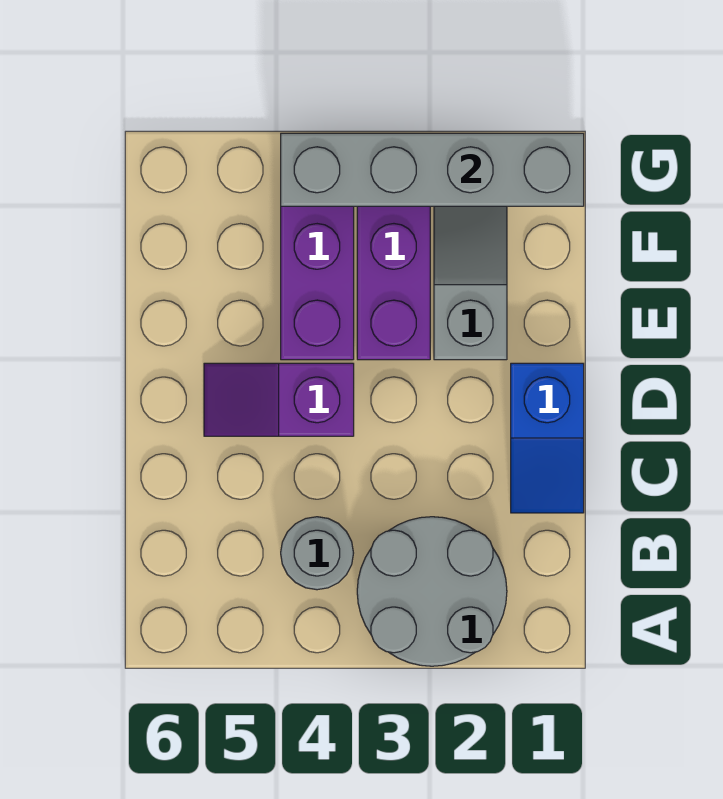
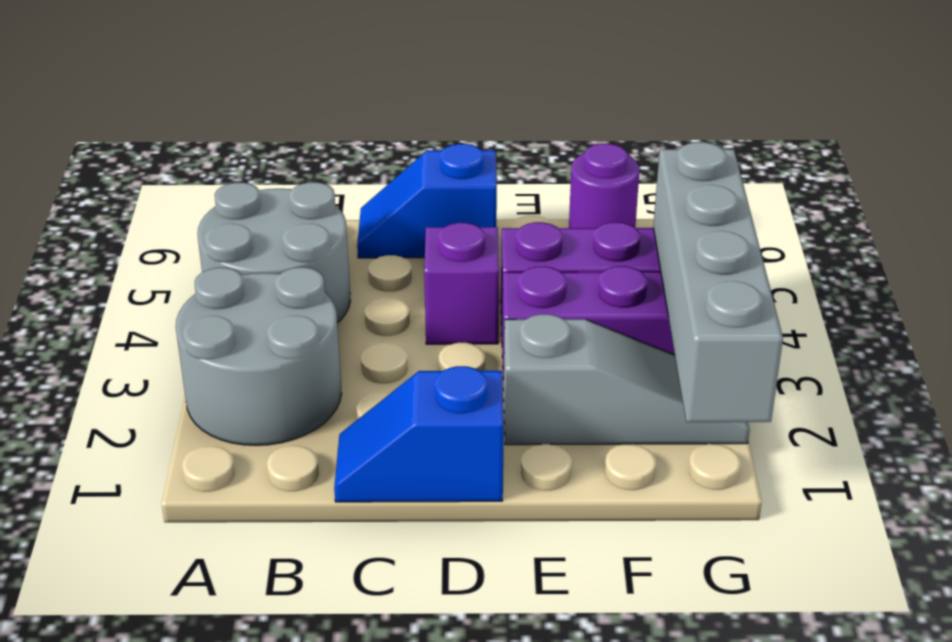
grey 1x1 round brick [281,517,353,590] -> grey 2x2 round brick [198,182,350,323]
none -> blue 1x2 slope [357,144,497,258]
none -> purple 1x1 round brick [569,144,640,228]

